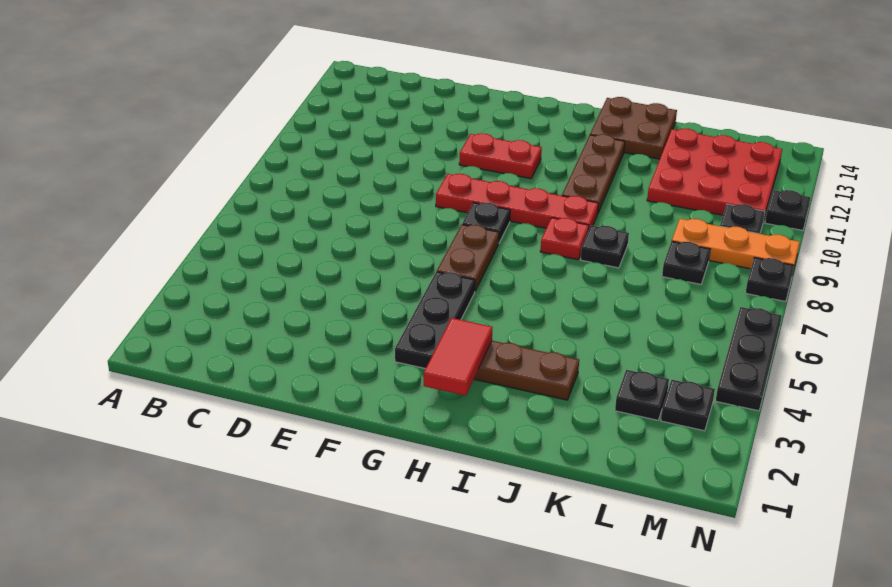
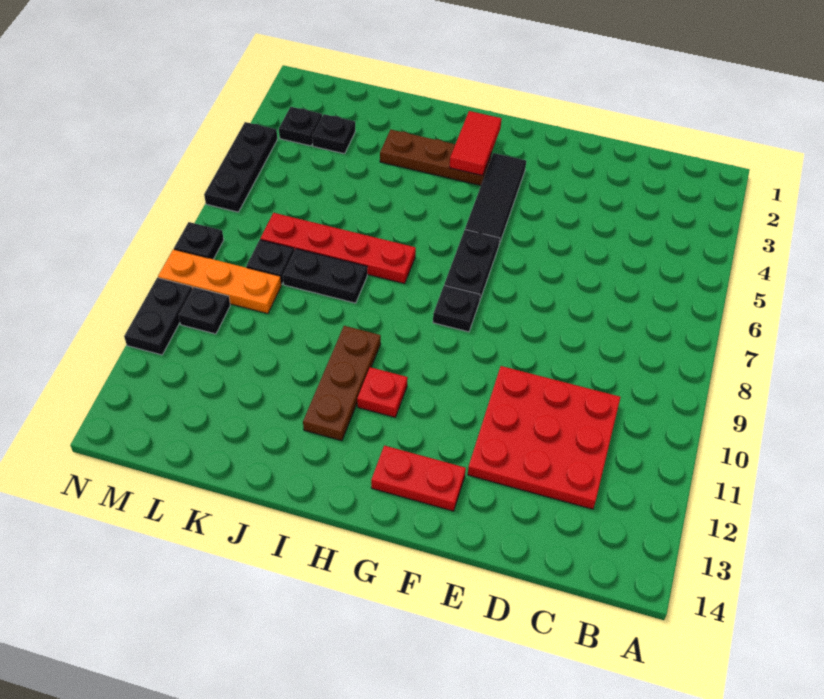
red 1x4 plate [436,174,598,229] -> red 1x4 plate moved to [260,213,416,284]
red 1x2 plate [459,133,542,179] -> red 1x2 plate moved to [371,446,466,511]
black 1x3 plate [395,272,475,369] -> black 1x3 tile [465,153,526,244]
brown 1x2 plate [437,225,499,291] -> black 1x2 plate [444,230,500,302]
red 1x1 plate [540,218,589,260] -> red 1x1 plate moved to [357,367,408,417]
brown 2x2 plate [590,97,677,159] -> none
black 1x1 plate [581,225,629,268] -> black 1x2 plate [283,249,367,303]
red 3x3 plate [647,129,782,221] -> red 3x3 plate moved to [468,366,620,509]
black 1x1 plate [765,190,811,230] -> black 1x2 plate [124,278,192,355]

